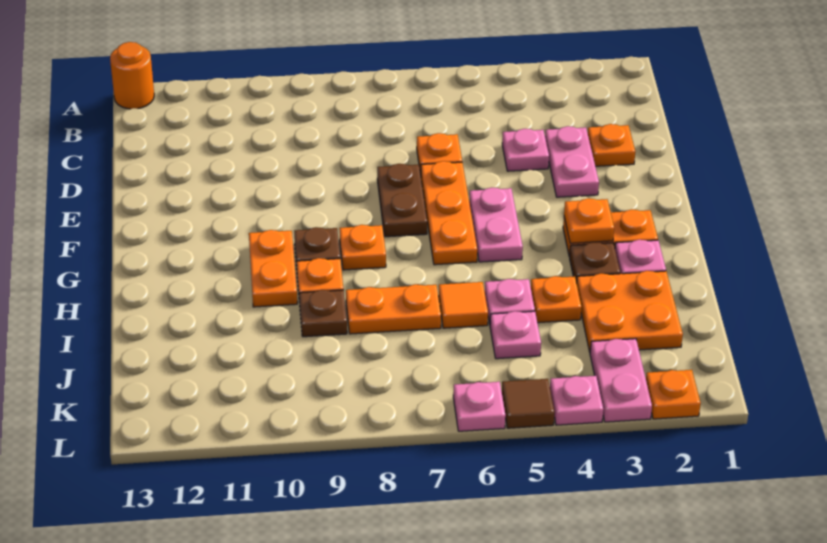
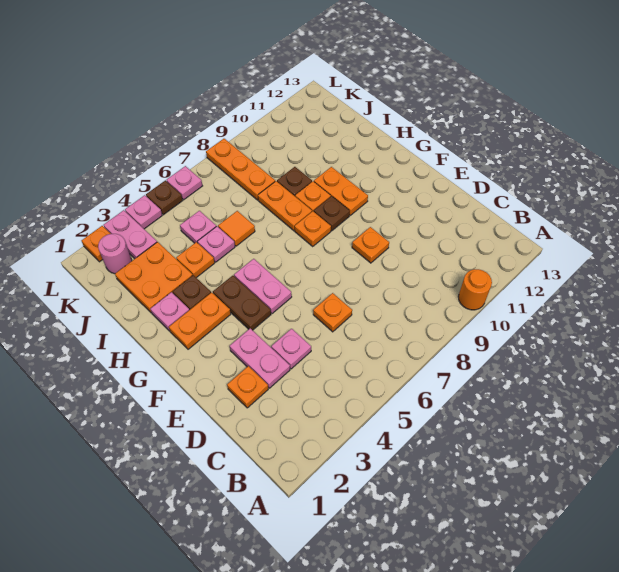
orange 1x1 round brick [110,42,154,109] -> orange 1x1 round brick moved to [458,269,492,310]
orange 1x3 plate [421,161,477,265] -> orange 1x3 plate moved to [206,139,275,200]
brown 1x2 plate [377,164,427,237] -> brown 1x2 plate moved to [213,276,271,330]
orange 1x1 plate [564,198,614,243] -> orange 1x1 plate moved to [352,227,389,263]
orange 1x2 plate [346,284,441,334] -> orange 1x2 plate turned to [258,181,312,231]
none -> pink 1x1 round brick [98,234,132,274]
brown 1x1 tile [502,379,555,428] -> brown 1x1 plate [146,180,183,215]

